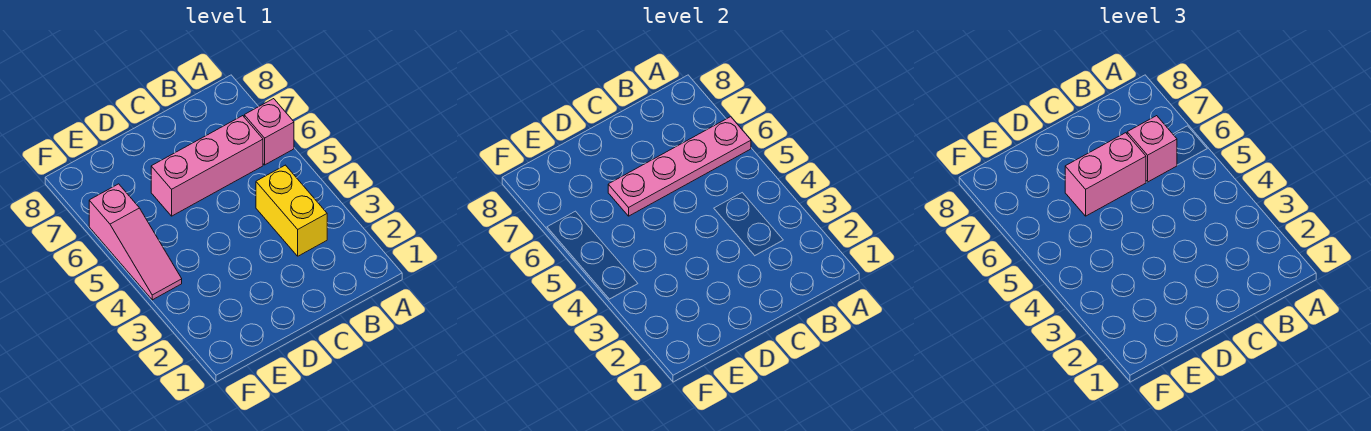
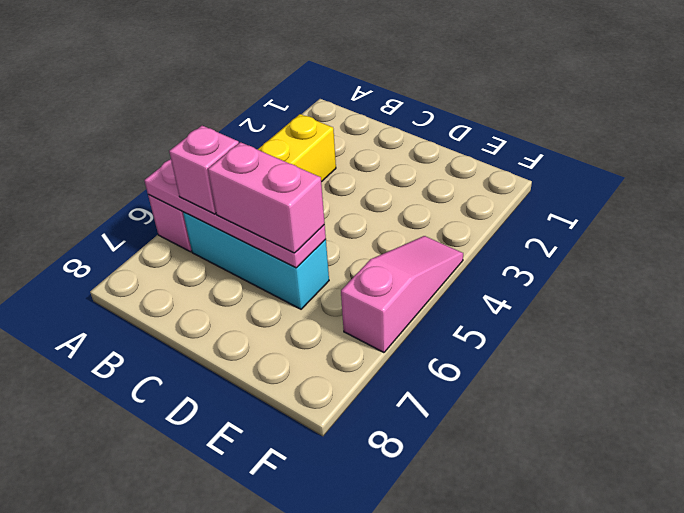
pink 1x3 brick [151,116,263,216] -> cyan 1x3 brick [183,212,329,309]

